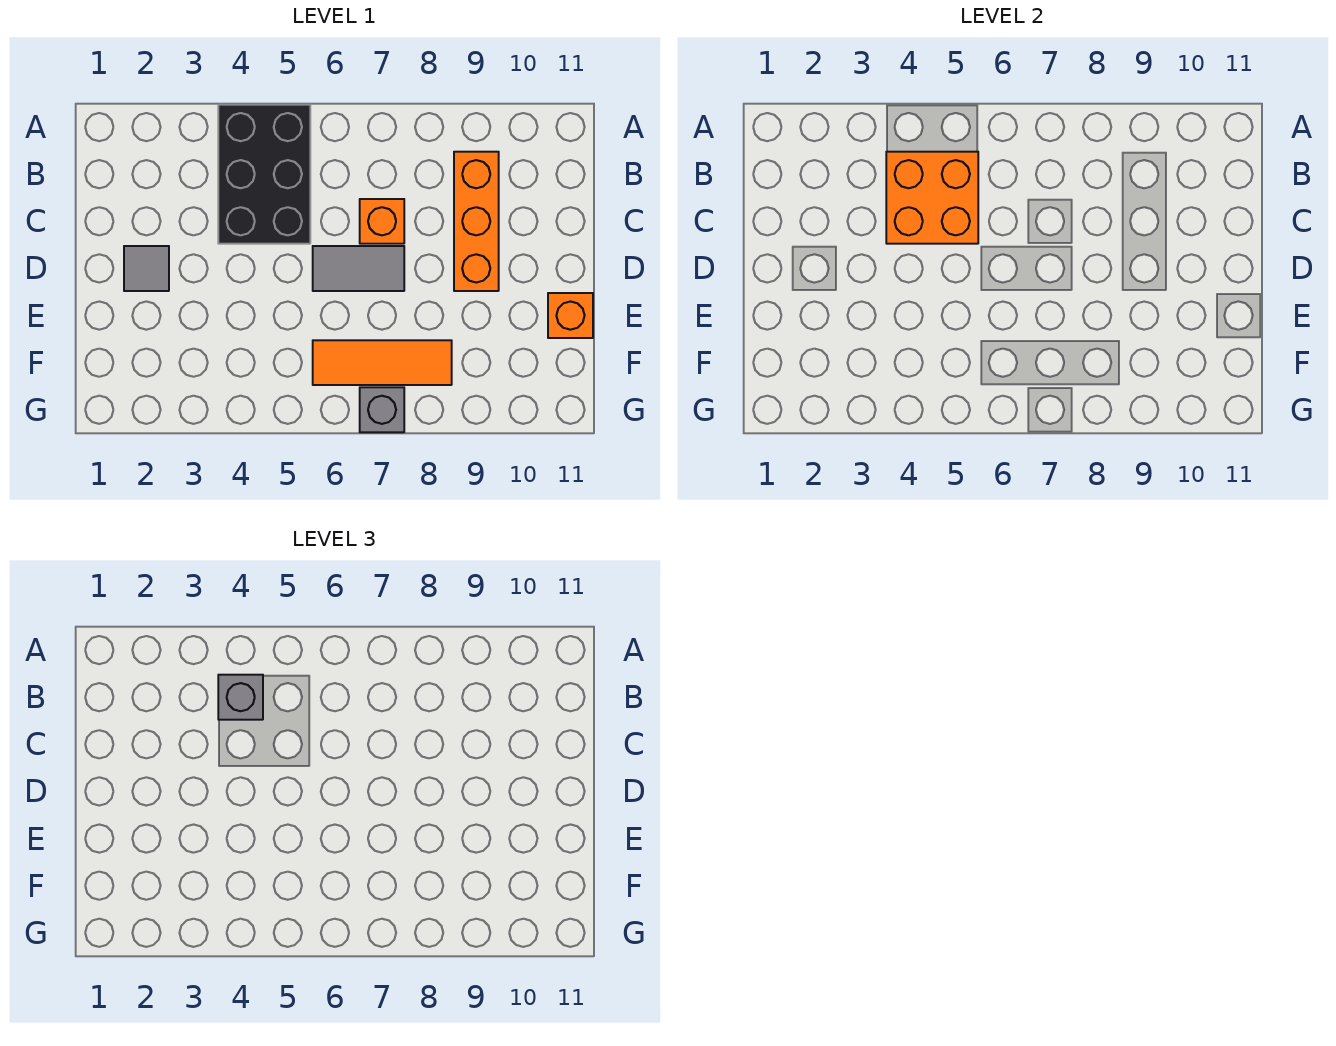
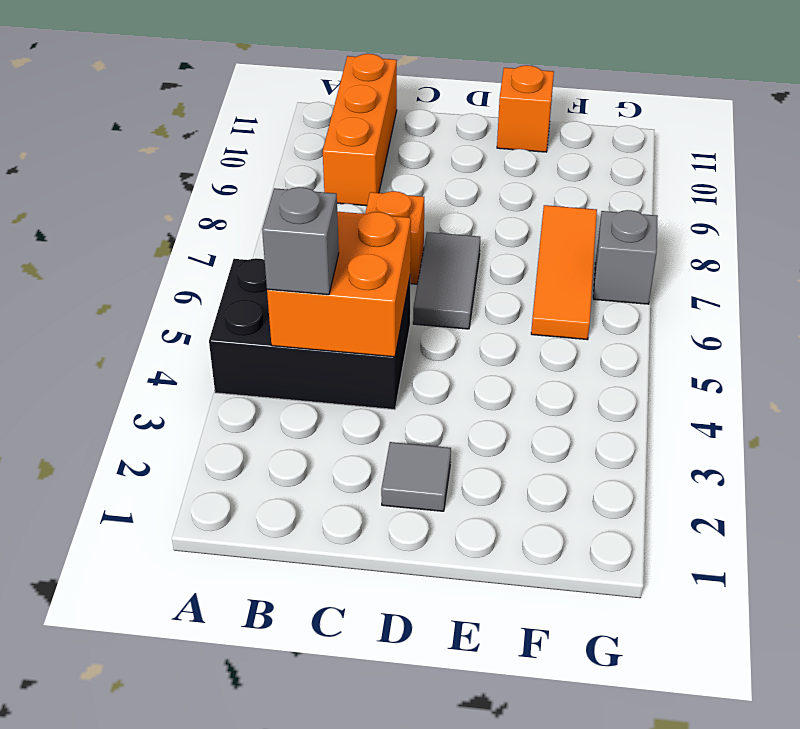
orange 1x3 brick [454,152,499,291] -> orange 1x3 brick turned to [323,54,397,206]

